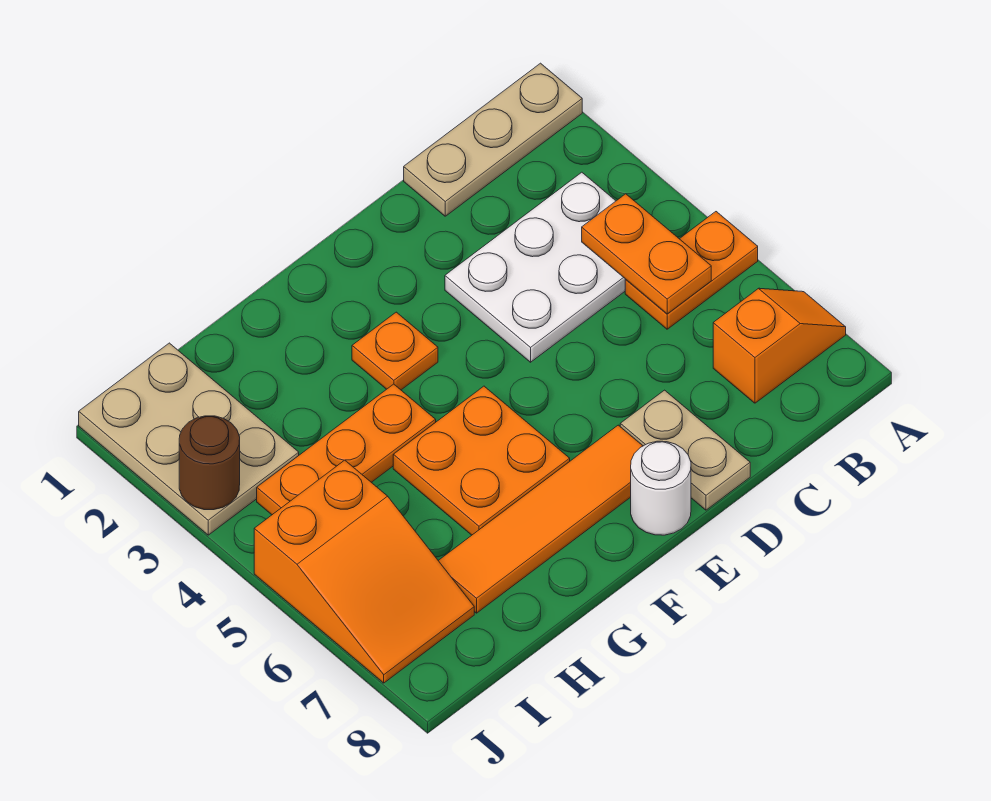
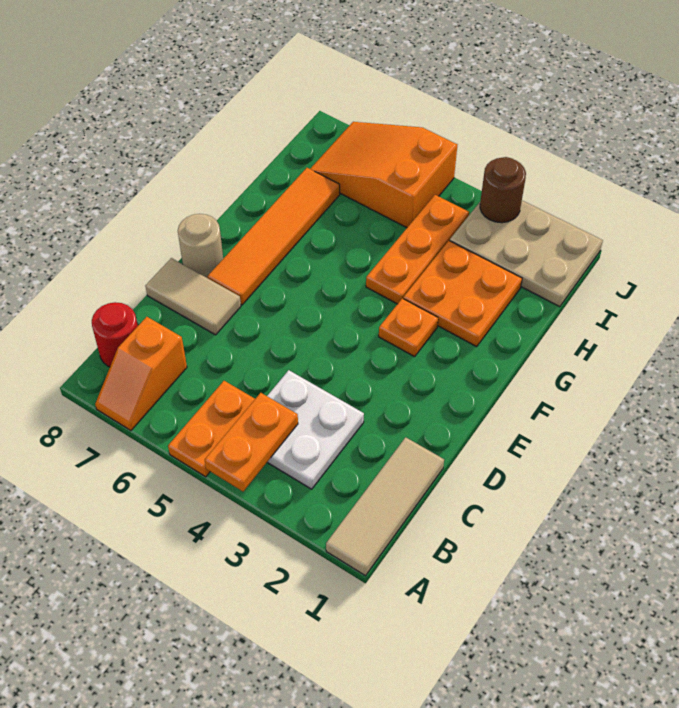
tan 1x3 plate [404,63,582,216] -> tan 1x3 tile [326,437,444,576]
white 2x3 plate [445,172,626,362] -> white 2x2 plate [267,370,364,489]
orange 1x2 plate [582,194,711,314] -> orange 1x2 plate turned to [205,393,298,491]
none -> red 1x1 round brick [92,302,138,367]
tan 1x2 plate [620,390,750,510] -> tan 1x2 tile [145,258,241,335]
white 1x1 round brick [631,441,691,535] -> tan 1x1 round brick [178,214,223,278]
orange 2x2 plate [393,386,570,535] -> orange 2x2 plate moved to [403,241,522,347]

